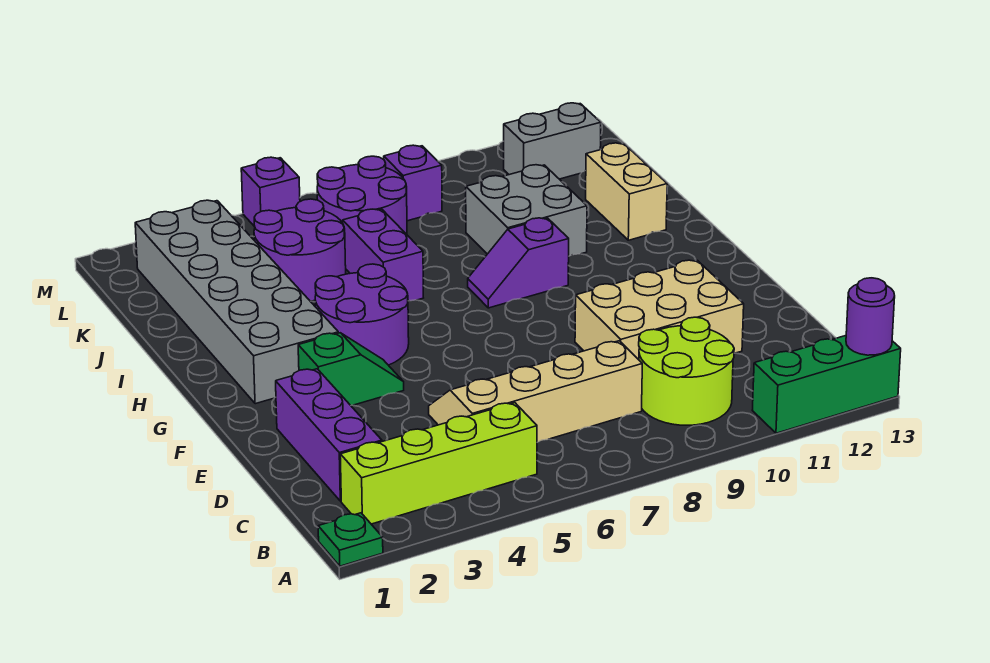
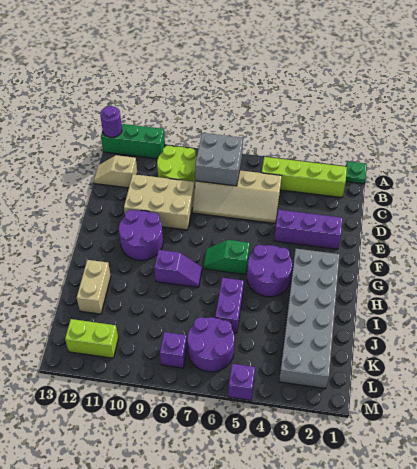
purple 1x3 brick [276,369,382,501] -> purple 1x3 brick turned to [274,210,343,249]
none -> tan 1x2 slope [94,155,137,188]
green 1x2 slope [298,333,404,405] -> green 1x2 slope moved to [203,240,250,274]
grey 2x2 brick [466,165,587,256] -> grey 2x2 brick moved to [195,133,243,186]
purple 2x2 round brick [254,199,346,301] -> purple 2x2 round brick moved to [119,210,163,260]
grey 1x2 brick [504,103,601,179] -> lime 1x2 brick [65,319,118,358]

